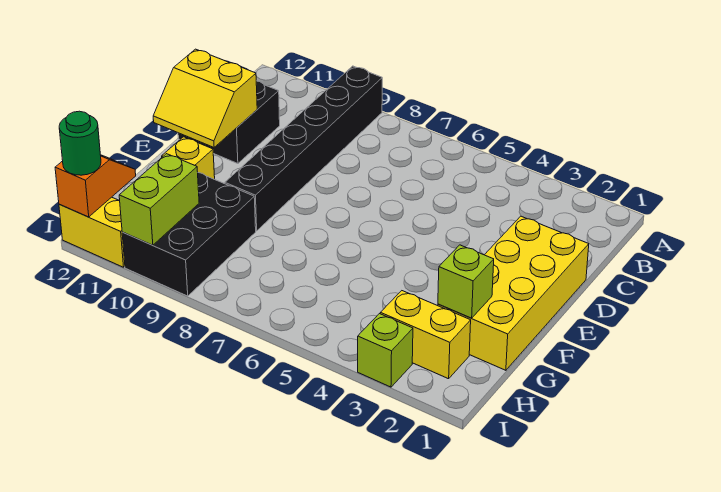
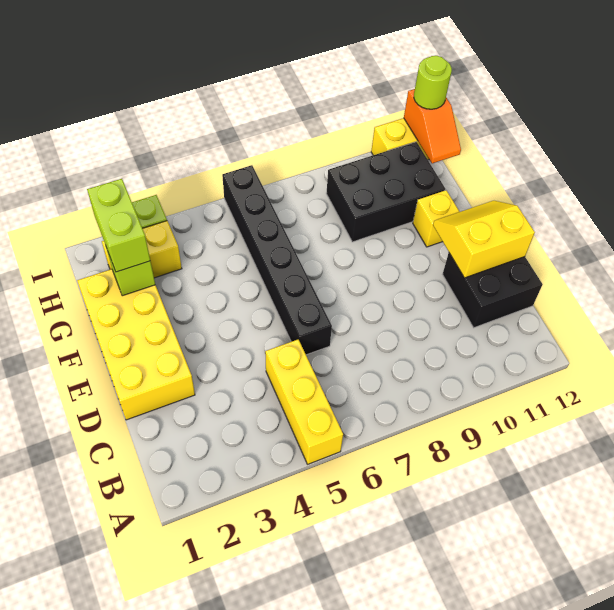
none -> yellow 1x3 brick [265,340,343,464]
black 1x6 brick [225,66,382,231] -> black 1x6 brick moved to [222,165,332,355]
black 2x3 brick [122,173,256,296] -> black 2x3 brick turned to [326,142,445,242]
lime 1x2 brick [119,154,199,245] -> lime 1x2 brick moved to [87,179,150,272]
green 1x1 round brick [59,111,101,175] -> lime 1x1 round brick [414,56,452,109]

